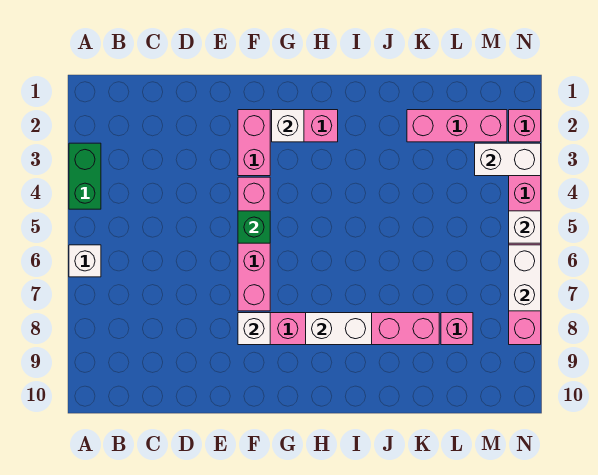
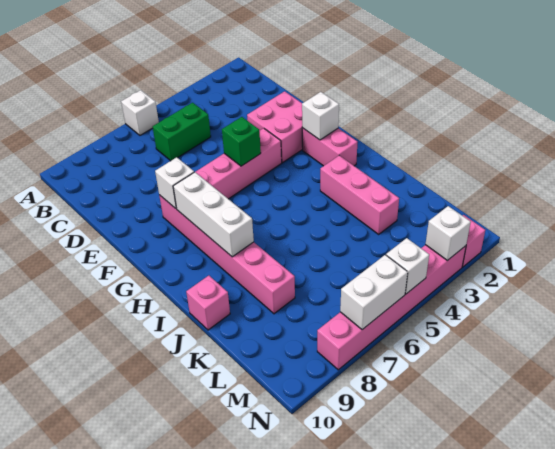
green 1x2 brick [69,143,101,209] -> green 1x2 brick moved to [153,103,211,161]
pink 1x2 brick [238,110,270,176] -> pink 2x2 brick [247,91,303,163]
white 1x2 brick [306,313,372,345] -> white 1x3 brick [173,172,254,257]
pink 1x3 brick [407,110,507,142] -> pink 1x3 brick moved to [320,156,399,234]
pink 1x1 brick [441,313,473,345] -> pink 1x1 brick moved to [186,276,230,330]
white 1x2 brick [475,143,541,176] -> white 1x1 brick [425,206,471,261]

